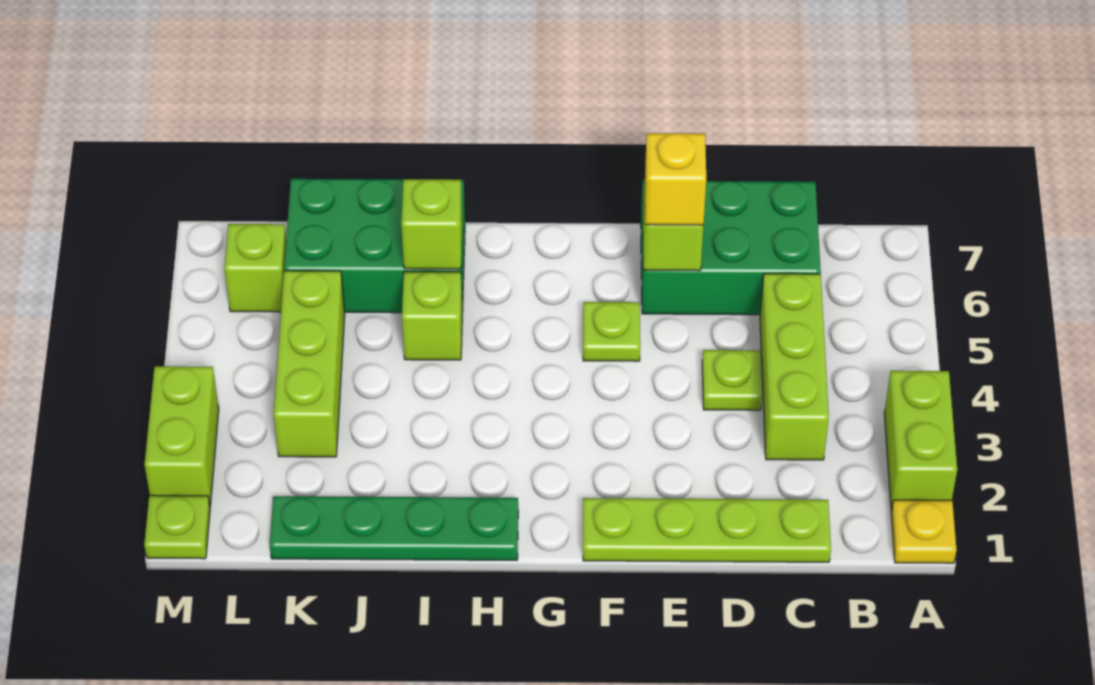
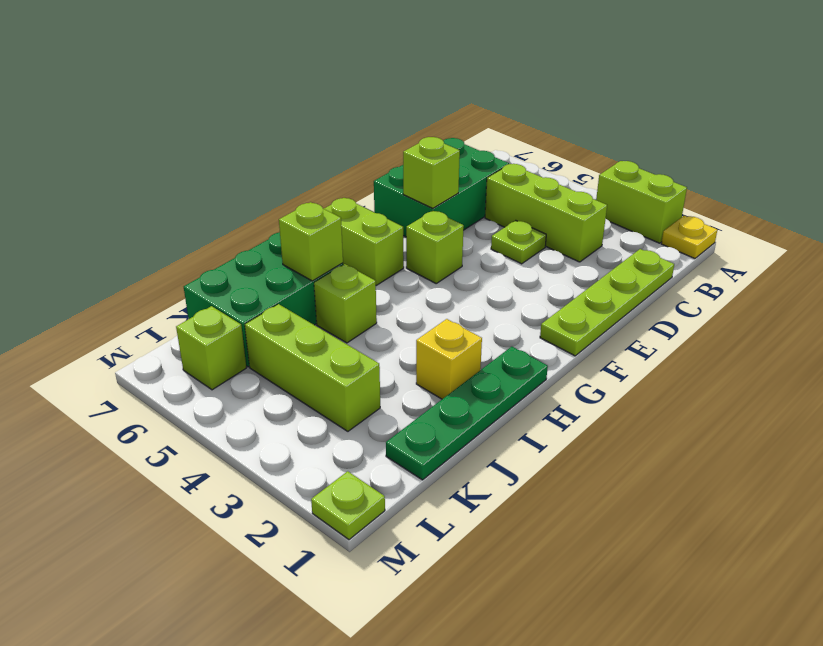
yellow 1x1 brick [645,133,706,225] -> yellow 1x1 brick moved to [416,319,482,399]
lime 1x1 plate [583,302,640,361] -> lime 1x1 brick [406,211,464,283]
lime 1x2 brick [145,366,219,506] -> lime 1x2 brick moved to [324,198,404,285]

